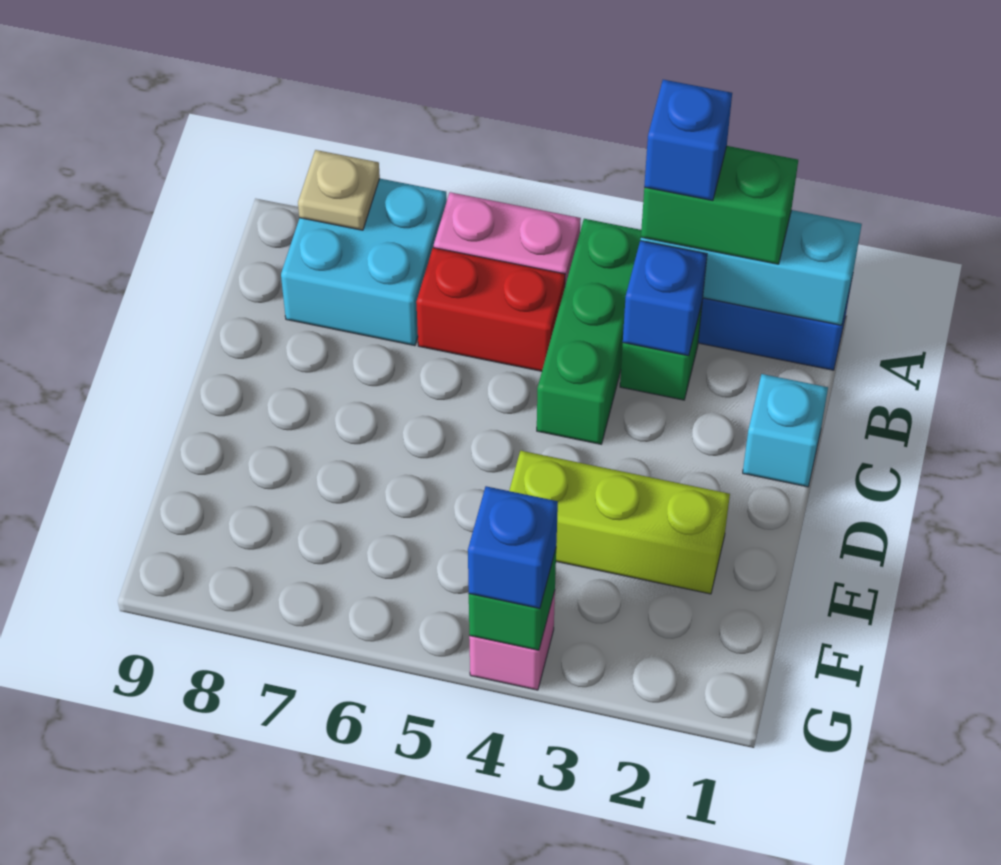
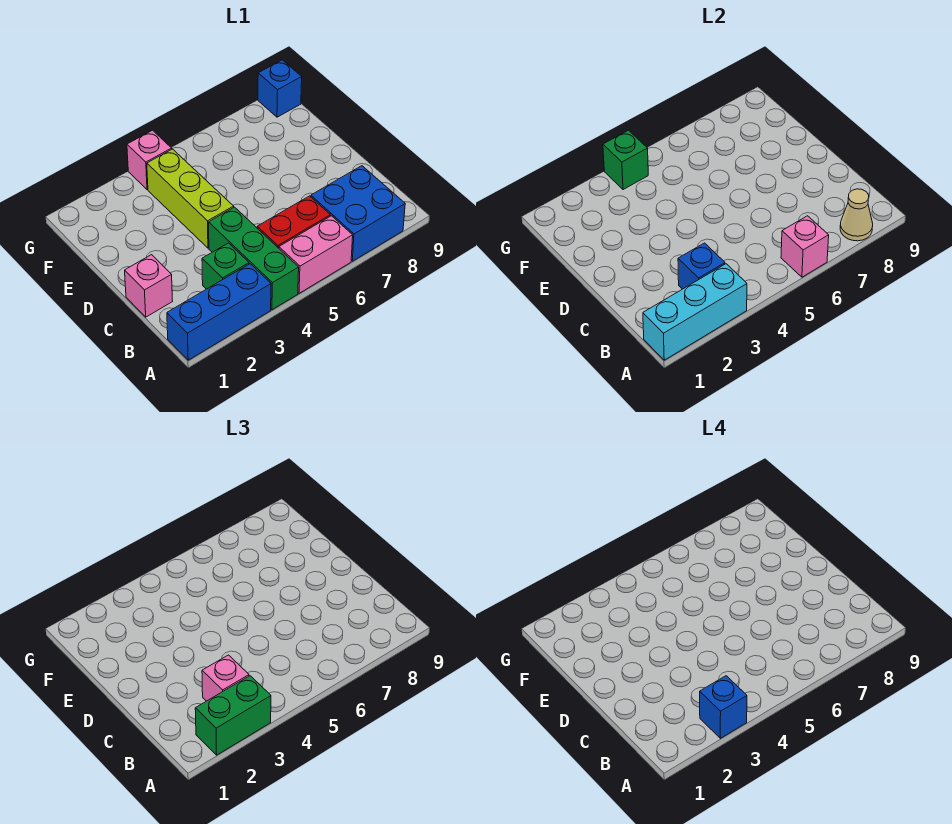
none -> pink 1x1 brick [781,216,829,277]
cyan 2x2 brick [281,179,447,346] -> blue 2x2 brick [311,166,405,261]
tan 1x1 plate [298,150,380,230] -> tan 1x1 cone [840,189,873,241]
none -> pink 1x1 brick [202,655,249,701]
cyan 1x1 brick [743,374,828,487] -> pink 1x1 brick [125,255,173,317]
lime 1x3 brick [509,451,730,594] -> lime 1x3 brick turned to [147,149,234,248]
blue 1x1 brick [468,486,558,609] -> blue 1x1 brick moved to [258,60,302,117]

